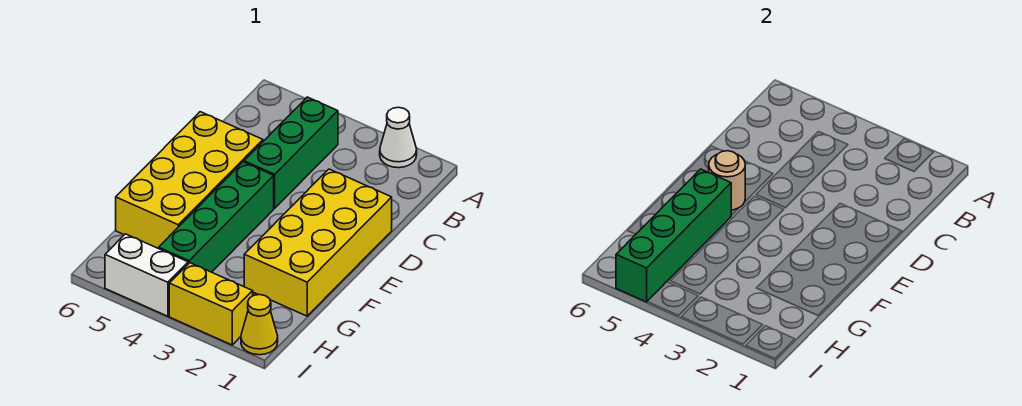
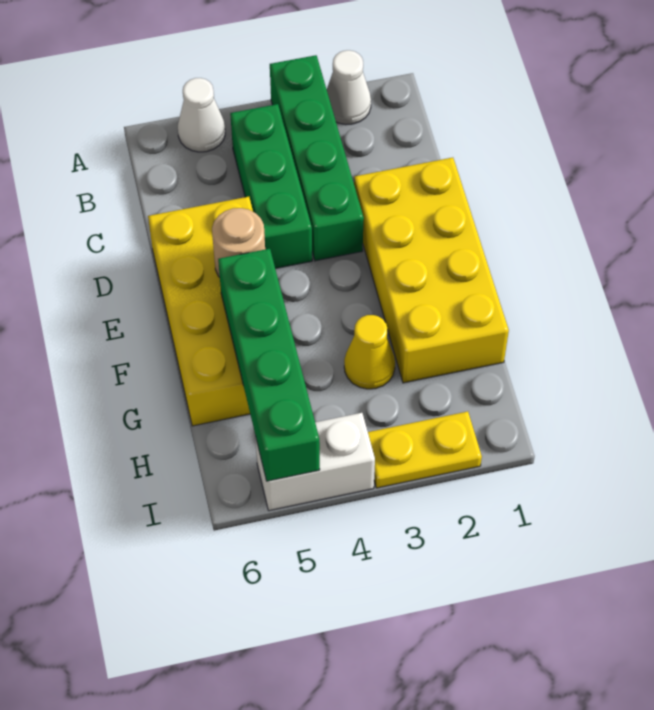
none -> white 1x1 cone [178,78,225,152]
green 1x4 brick [159,162,274,272] -> green 1x4 brick moved to [270,55,364,261]
yellow 1x1 cone [241,295,278,355] -> yellow 1x1 cone moved to [344,315,395,389]
yellow 1x2 brick [169,263,253,345] -> yellow 1x2 plate [368,411,482,488]

